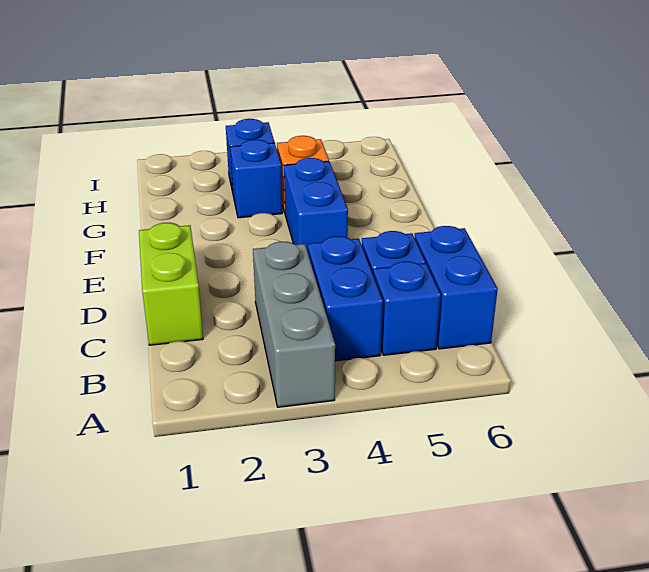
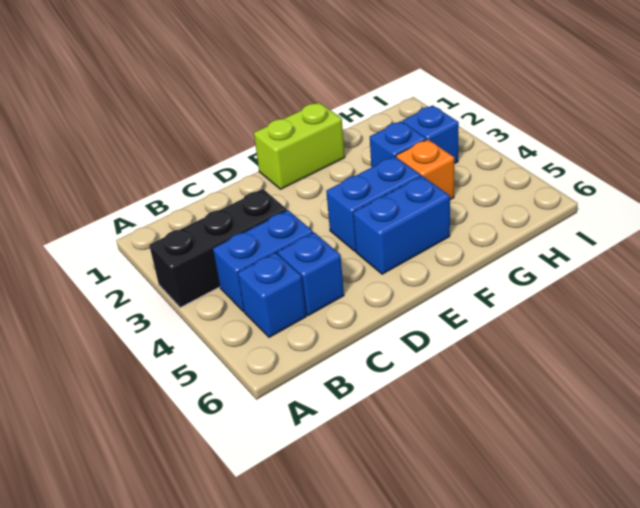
grey 1x3 brick [253,242,335,407] -> black 1x3 brick [149,189,287,308]
blue 1x2 brick [415,226,498,349] -> blue 1x2 brick moved to [353,176,450,274]
lime 1x2 brick [139,223,203,345] -> lime 1x2 brick moved to [254,102,345,189]

